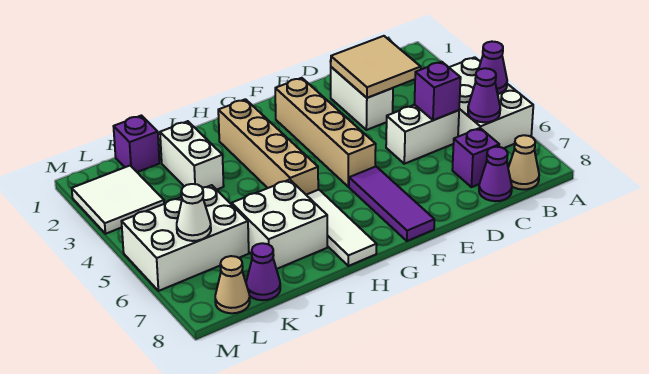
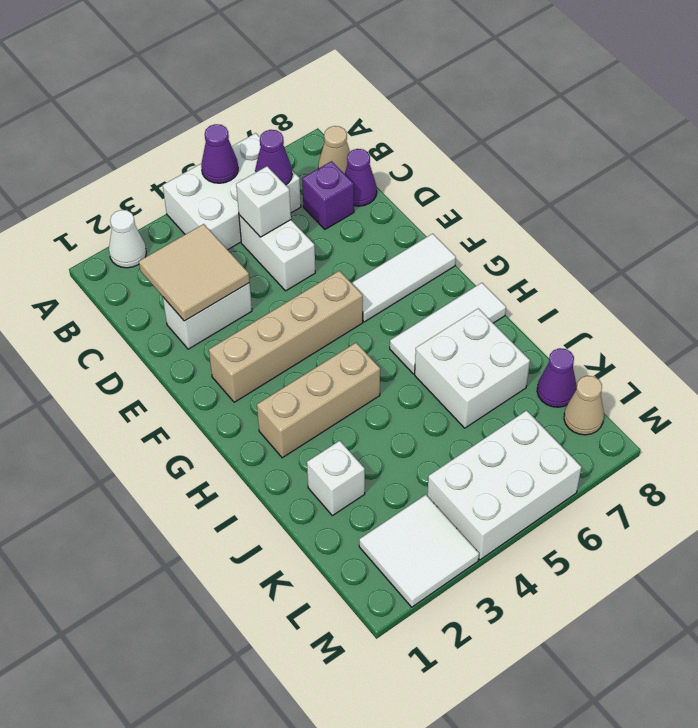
purple 1x1 brick [414,62,461,120] -> white 1x1 brick [236,166,291,237]
purple 1x3 tile [349,166,434,241] -> white 1x3 tile [352,234,456,322]
tan 1x4 brick [218,99,318,195] -> tan 1x3 brick [257,343,380,458]
white 1x2 brick [160,121,224,190] -> white 1x1 brick [307,441,365,515]
purple 1x1 brick [113,115,159,172] -> none
white 2x3 brick [121,185,249,291] -> white 2x3 brick turned to [427,411,581,560]
white 1x1 cone [177,184,211,241] -> white 1x1 cone moved to [109,210,146,268]

